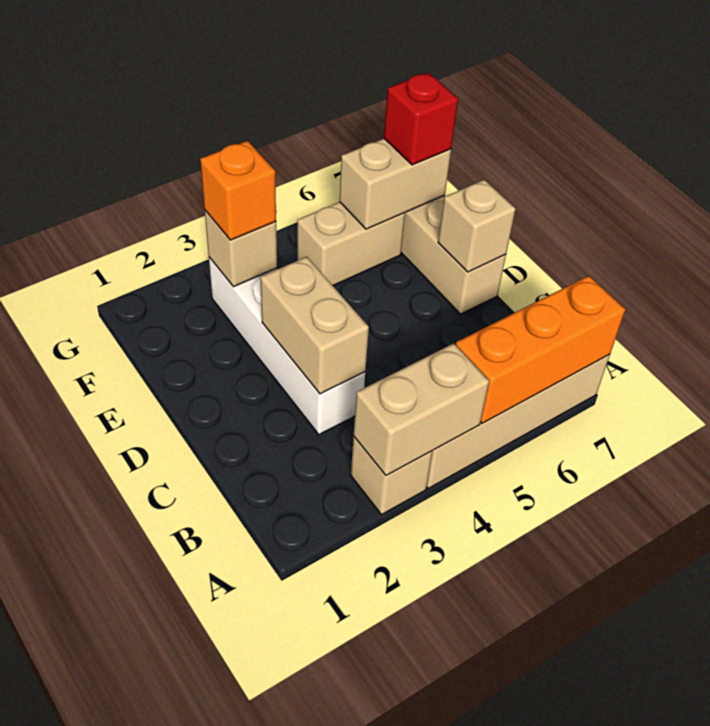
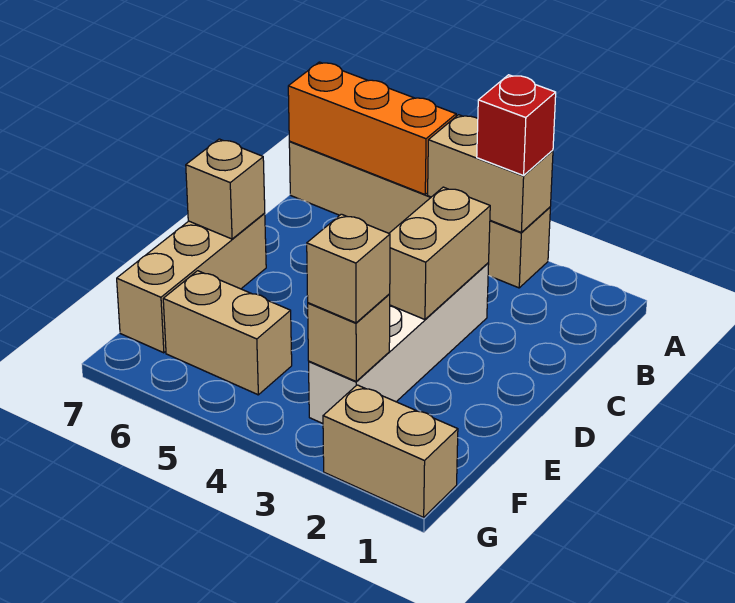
orange 1x1 brick [200,141,276,240] -> tan 1x1 brick [307,214,390,323]
tan 1x2 brick [340,139,451,229] -> tan 1x2 brick moved to [323,385,458,517]
red 1x1 brick [384,73,458,165] -> red 1x1 brick moved to [477,75,556,176]

